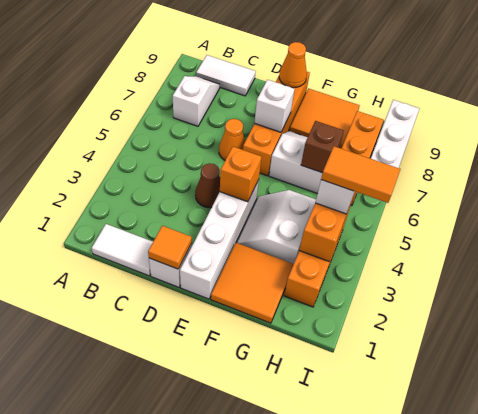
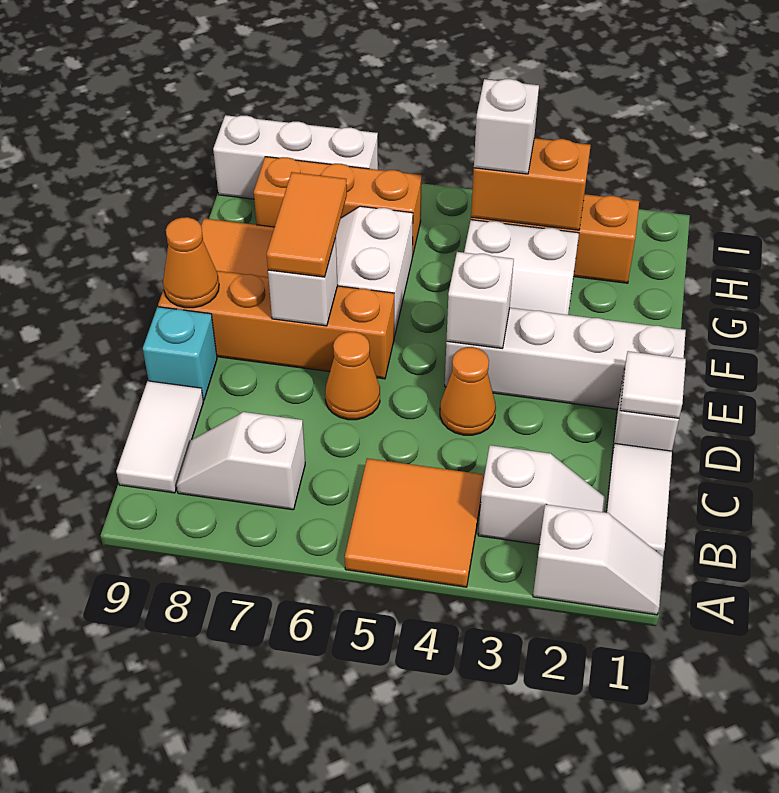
none -> white 1x2 slope [533,504,663,615]
none -> white 1x2 slope [478,445,605,545]
orange 1x1 tile [148,226,192,269] -> white 1x1 tile [620,351,686,418]
brown 1x1 cone [195,163,220,208] -> orange 1x1 cone [440,347,496,435]
none -> cyan 1x1 brick [143,307,217,400]
orange 1x1 brick [220,147,261,202] -> white 1x1 brick [446,252,514,348]
orange 2x2 tile [211,242,294,323] -> orange 2x2 tile moved to [345,458,484,587]
brown 1x1 brick [301,121,344,173] -> none
orange 1x2 tile [321,146,400,203] -> orange 1x2 tile moved to [267,172,347,277]

